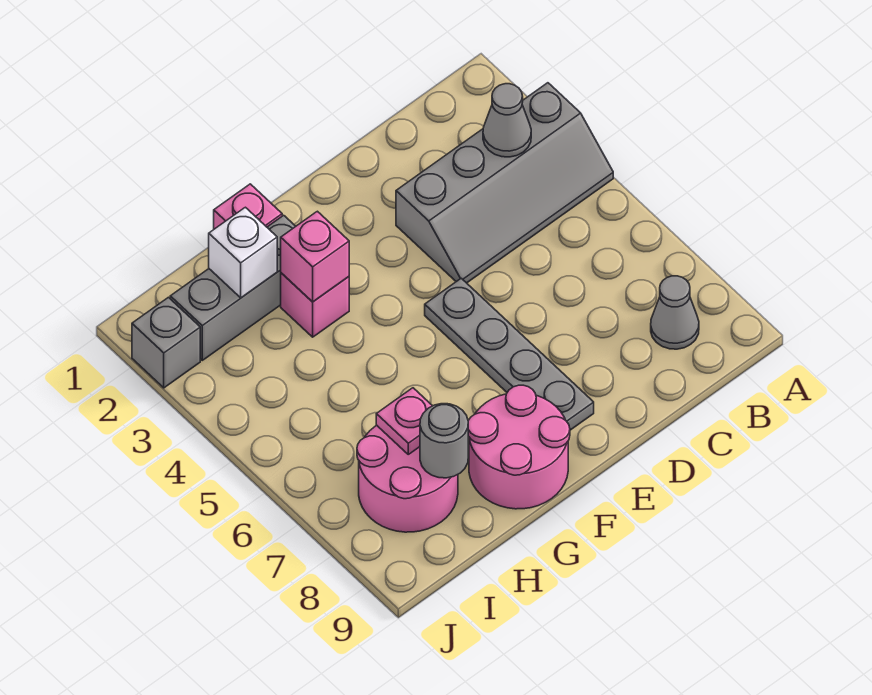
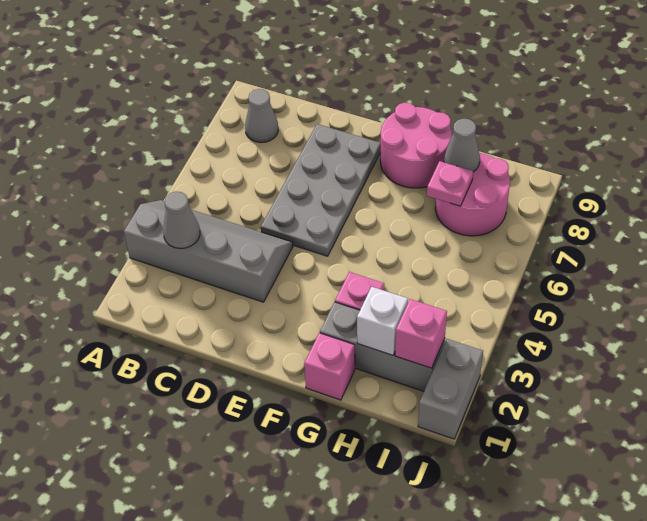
grey 1x4 plate [425,278,594,430] -> grey 2x4 plate [261,124,381,256]
pink 1x1 brick [281,211,349,302] -> pink 1x1 brick moved to [395,299,447,368]
grey 1x1 round brick [420,404,468,478] -> grey 1x1 cone [444,119,480,172]
grey 1x1 brick [132,297,200,388] -> grey 1x2 brick [418,339,483,439]

